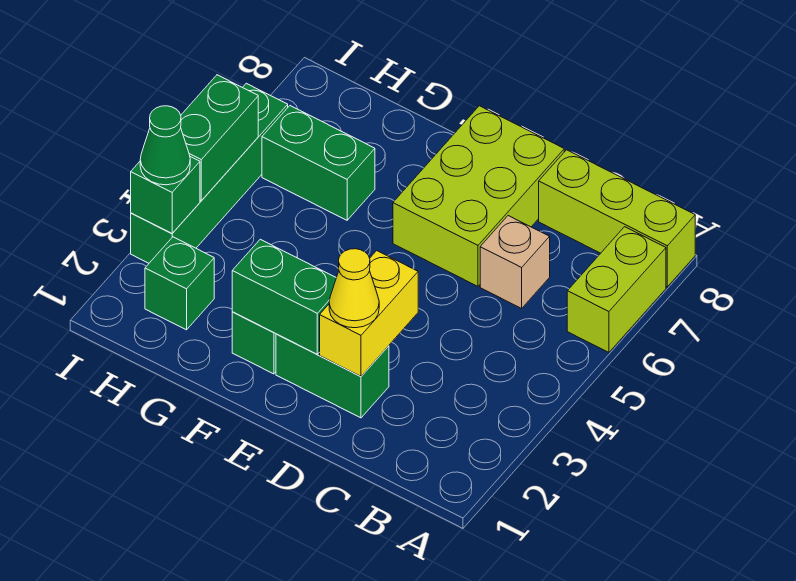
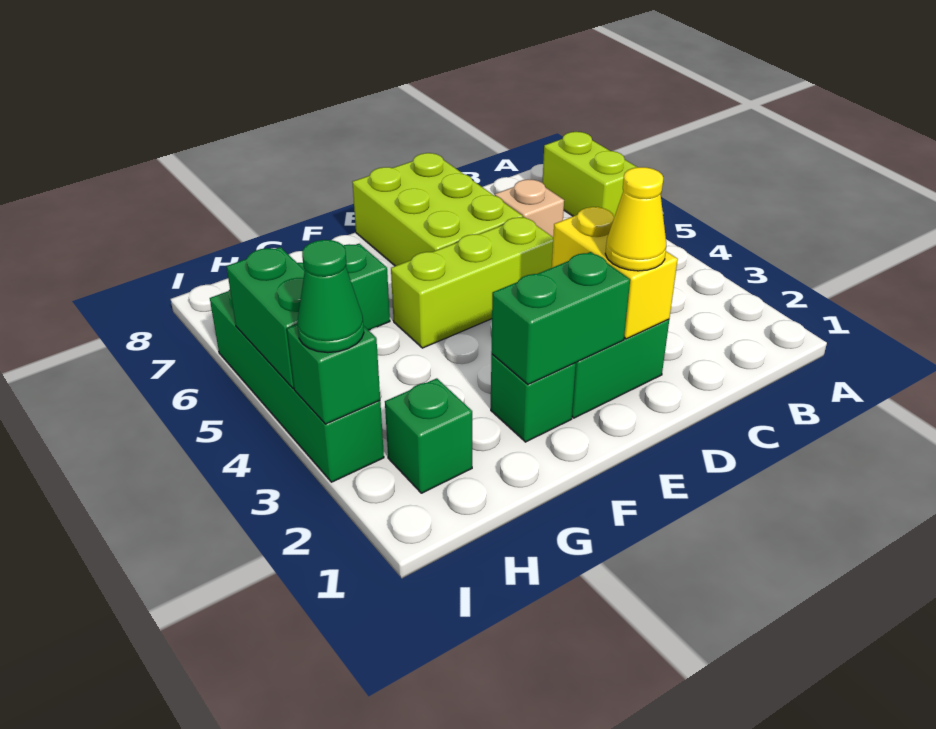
lime 1x3 brick [539,150,695,287] -> lime 1x3 brick moved to [391,217,553,348]

